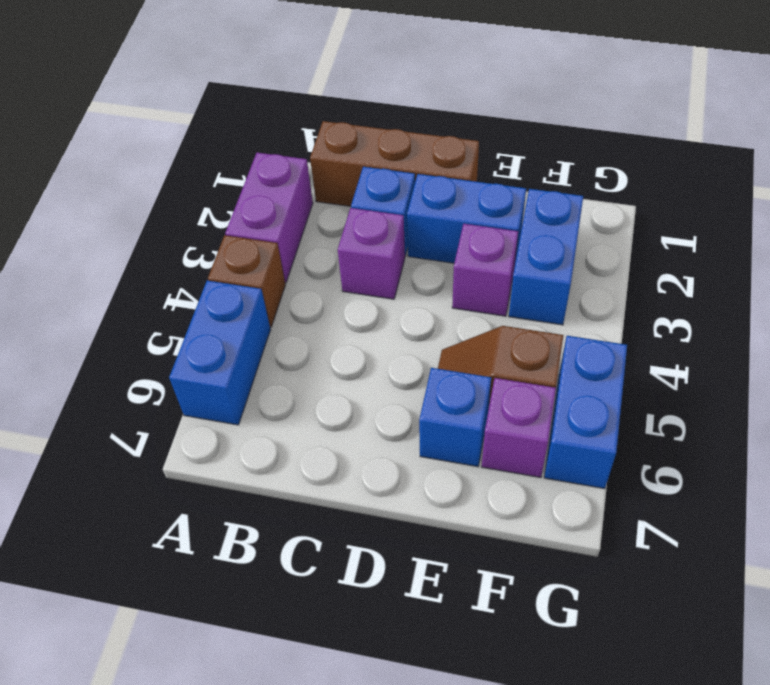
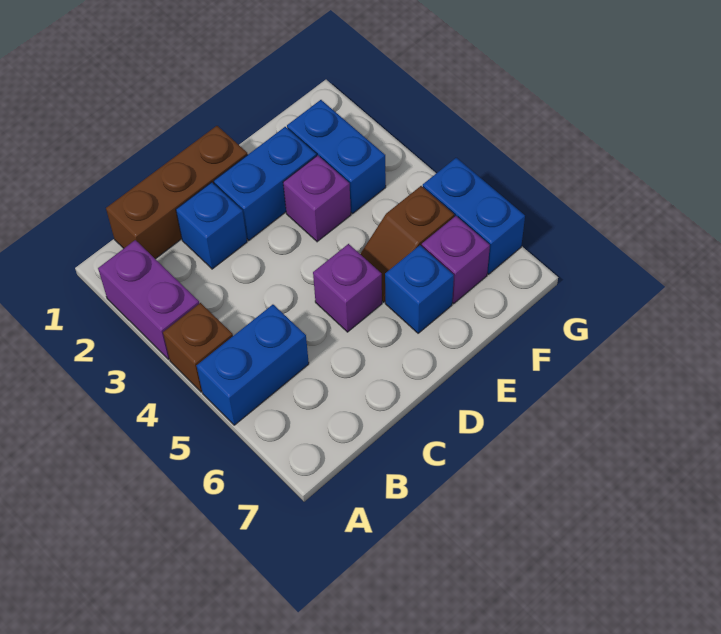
blue 1x2 brick [169,281,271,425] -> blue 1x2 brick turned to [196,305,309,425]
purple 1x1 brick [338,208,405,299] -> purple 1x1 brick moved to [313,244,382,332]

